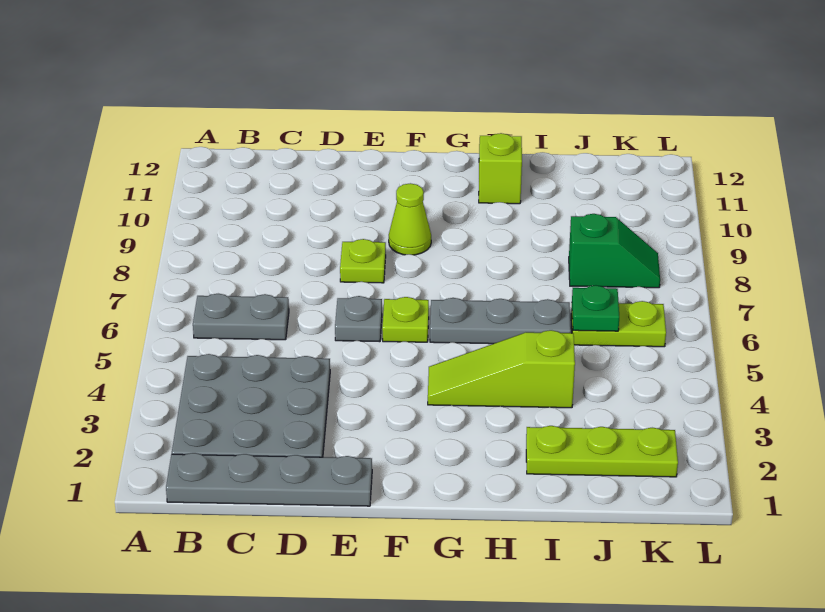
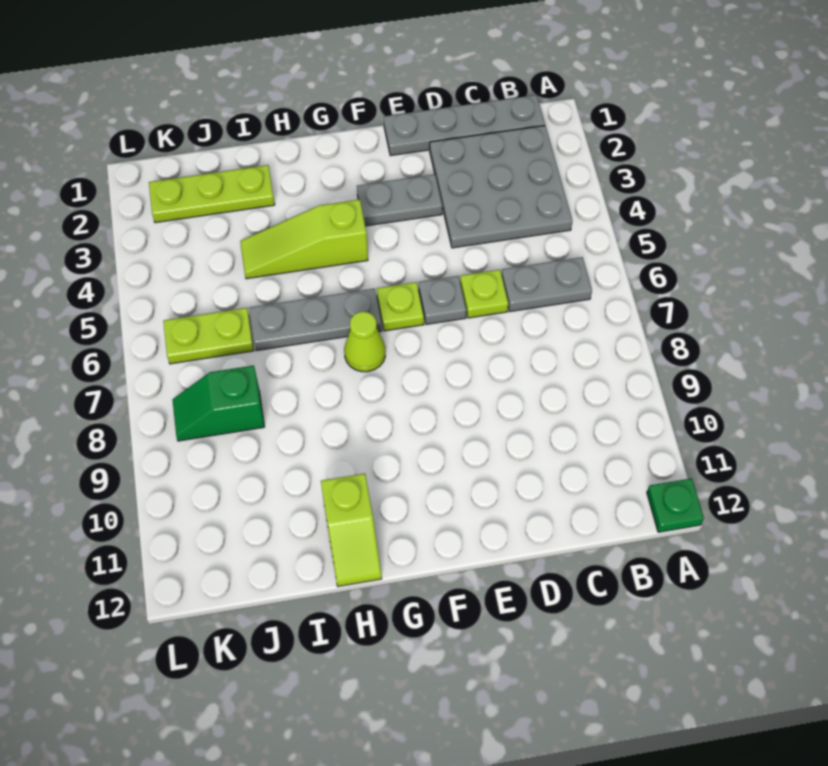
none -> grey 1x2 plate [357,174,442,226]
lime 1x1 plate [340,239,386,283] -> lime 1x1 plate moved to [460,270,508,318]
lime 1x1 cone [389,183,431,255] -> lime 1x1 cone moved to [344,312,385,372]
lime 1x3 slope [428,330,575,408] -> lime 1x3 slope turned to [240,200,368,279]
green 1x1 plate [572,285,619,331] -> green 1x1 plate moved to [647,478,704,532]

